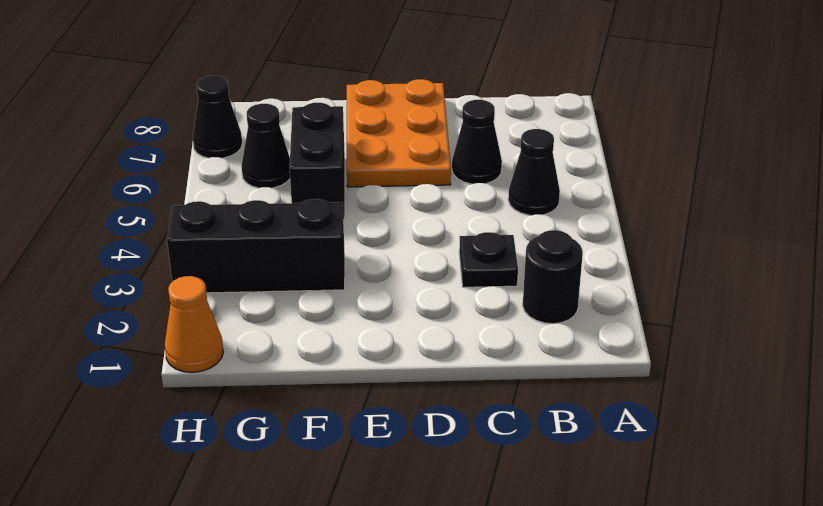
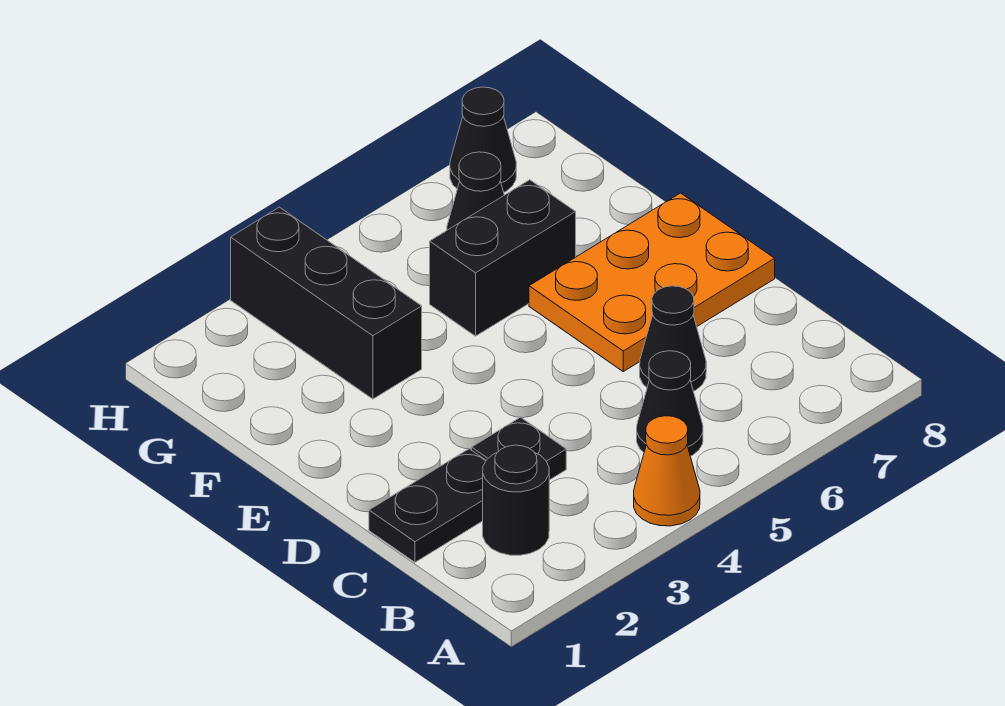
none -> black 1x2 plate [369,449,486,562]
orange 1x1 cone [165,276,223,372] -> orange 1x1 cone moved to [634,416,700,526]

